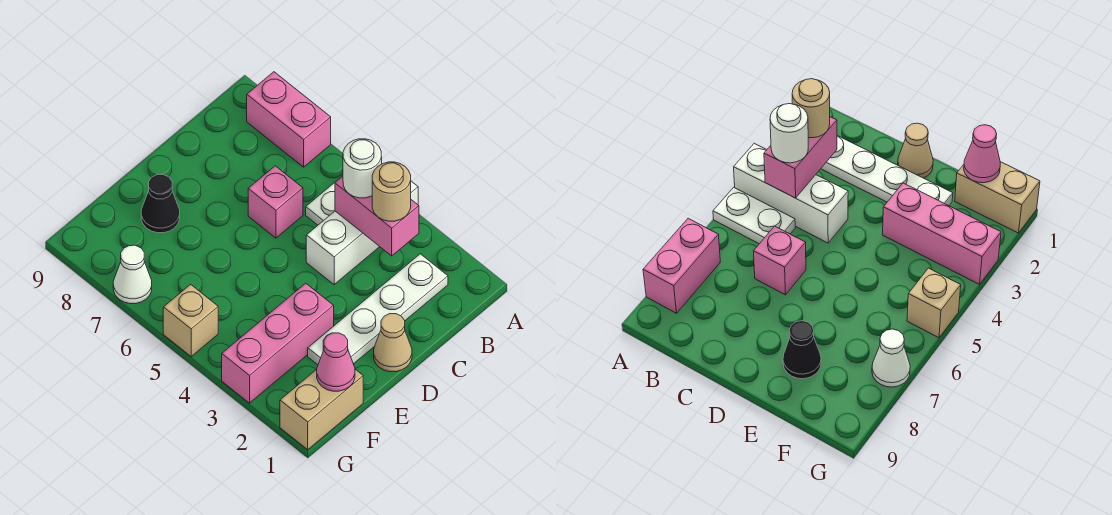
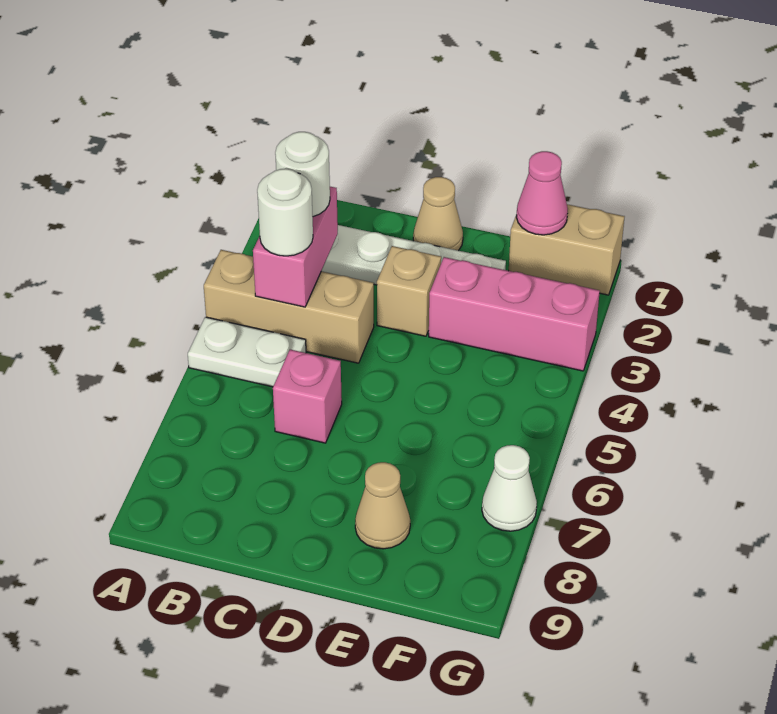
white 1x3 brick [306,181,418,285] -> tan 1x3 brick [204,250,374,363]
pink 1x2 brick [247,72,331,167] -> none
tan 1x1 round brick [372,162,411,221] -> white 1x1 round brick [275,132,330,217]
black 1x1 cone [141,175,180,233] -> tan 1x1 cone [355,462,410,549]
tan 1x1 brick [163,284,218,357] -> tan 1x1 brick moved to [377,246,441,336]

